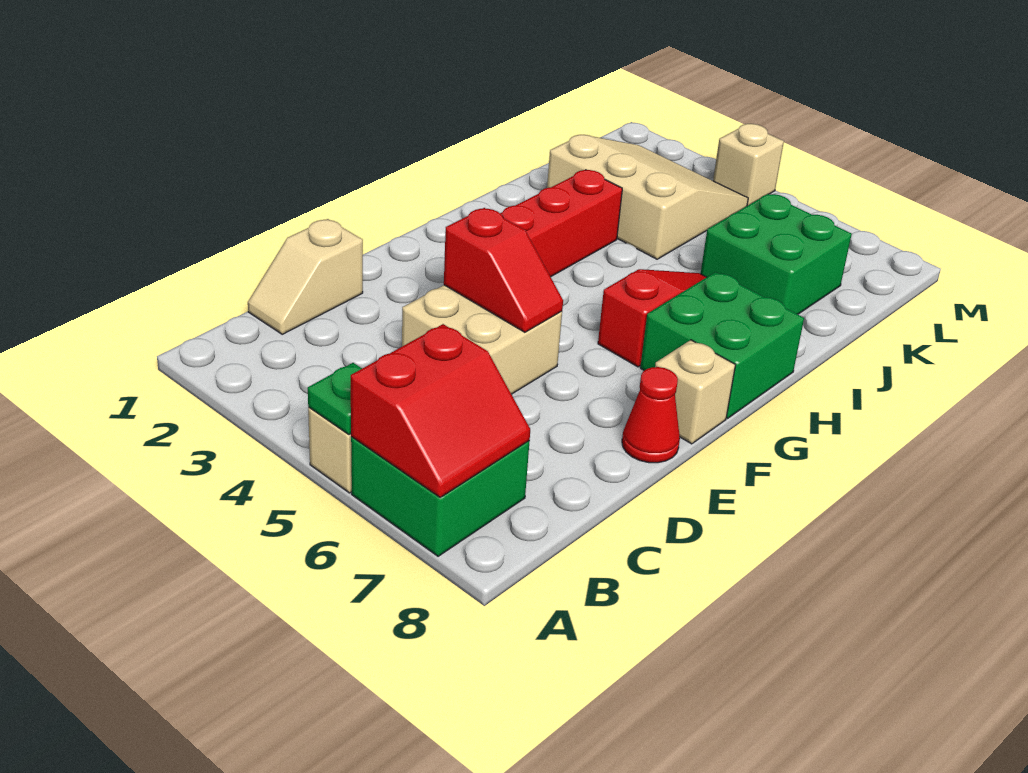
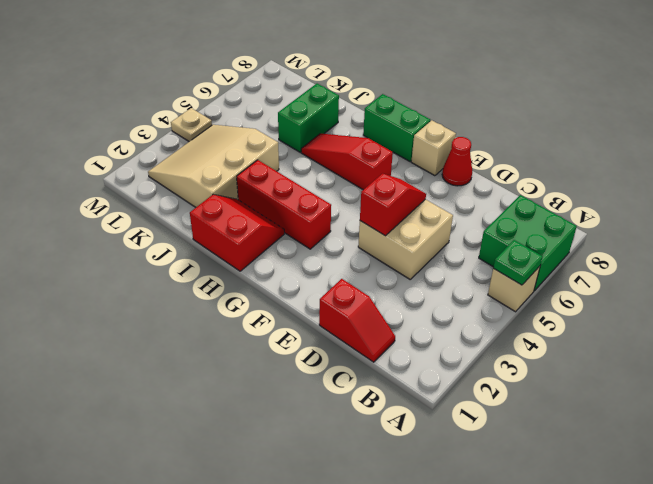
red 2x2 slope [351,324,530,497] -> red 2x2 slope moved to [190,195,284,271]
tan 1x2 slope [248,219,363,334] -> red 1x2 slope [319,279,395,362]
green 2x2 brick [640,272,804,418] -> green 1x2 brick [363,94,430,161]
green 2x2 brick [701,194,852,314] -> green 1x2 brick [278,84,339,152]
tan 1x1 brick [713,124,784,206] -> tan 1x1 plate [171,108,212,142]

